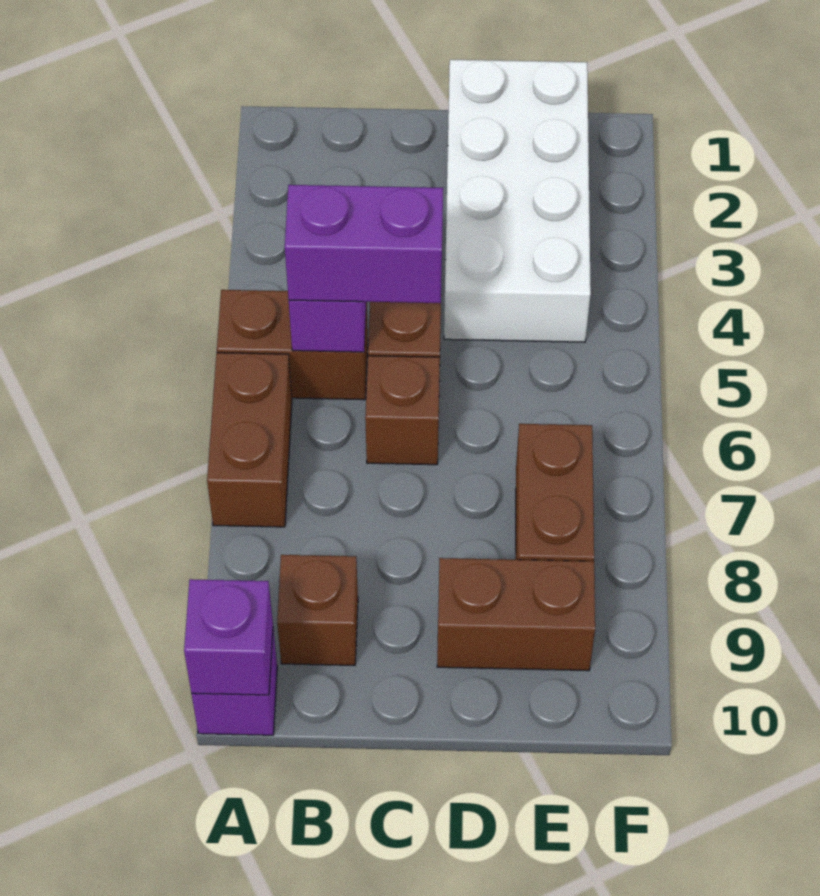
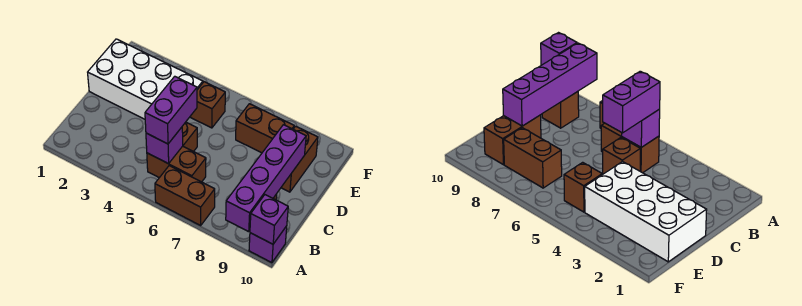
brown 1x2 brick [217,290,368,400] -> brown 1x2 brick turned to [147,146,206,182]
none -> purple 1x4 brick [226,125,306,232]
brown 1x1 brick [365,356,440,465] -> brown 1x1 brick moved to [191,82,225,128]

